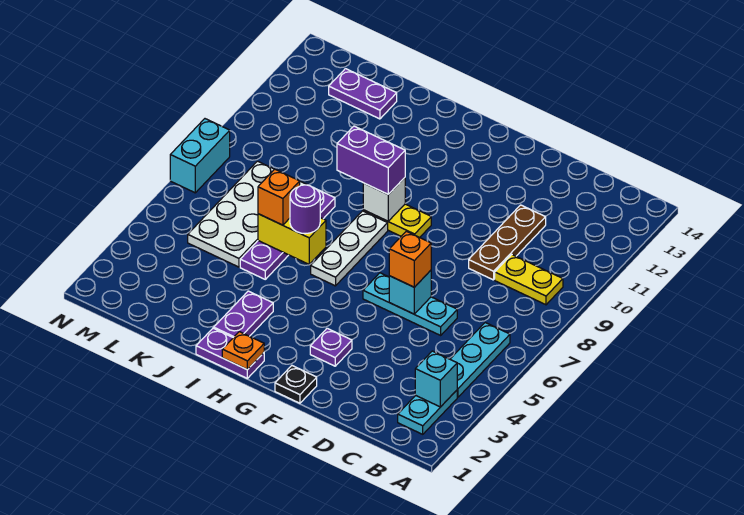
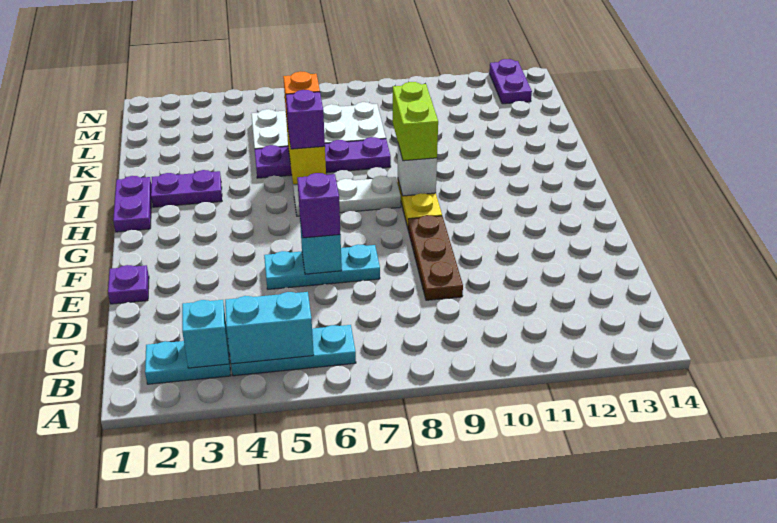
yellow 1x2 plate [495,254,563,305] -> none
cyan 1x3 plate [363,273,457,335] -> cyan 1x3 plate turned to [264,244,380,289]
brown 1x3 plate [469,205,546,280] -> brown 1x3 plate turned to [408,215,463,300]
orange 1x1 brick [389,231,431,287] -> purple 1x1 brick [297,173,340,238]
black 1x1 plate [275,366,317,403] -> none
purple 1x1 plate [310,328,352,366] -> purple 1x1 plate moved to [108,265,149,304]
orange 1x1 plate [222,332,264,370] -> none
purple 1x2 brick [337,126,405,194] -> lime 1x2 brick [393,82,438,161]
purple 1x1 round brick [290,185,320,234] -> purple 1x1 brick [286,90,325,149]
purple 1x2 plate [329,69,397,119] -> purple 1x2 plate moved to [489,59,532,104]
cyan 1x2 brick [170,119,230,193] -> cyan 1x2 brick moved to [225,292,314,364]

